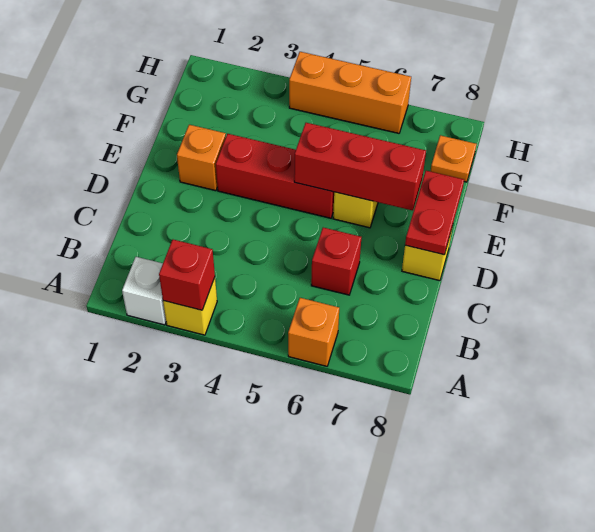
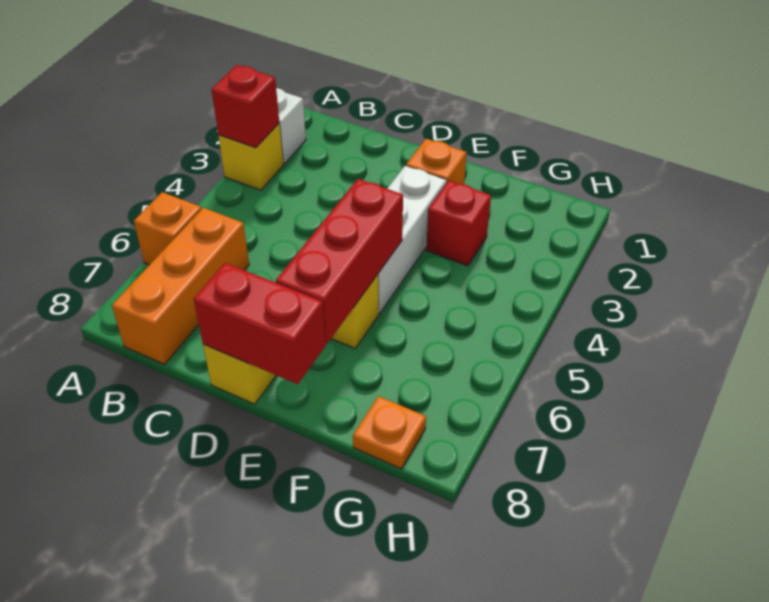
red 1x1 brick [311,228,361,295] -> red 1x1 brick moved to [426,181,491,266]
red 1x2 plate [405,171,464,255] -> red 1x2 brick [194,263,325,384]
red 1x3 brick [216,134,334,218] -> white 1x3 brick [378,166,446,314]
orange 1x3 brick [289,52,411,133] -> orange 1x3 brick moved to [112,208,249,364]

